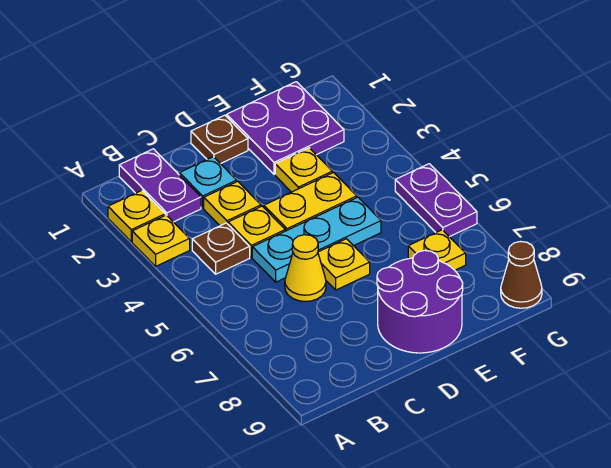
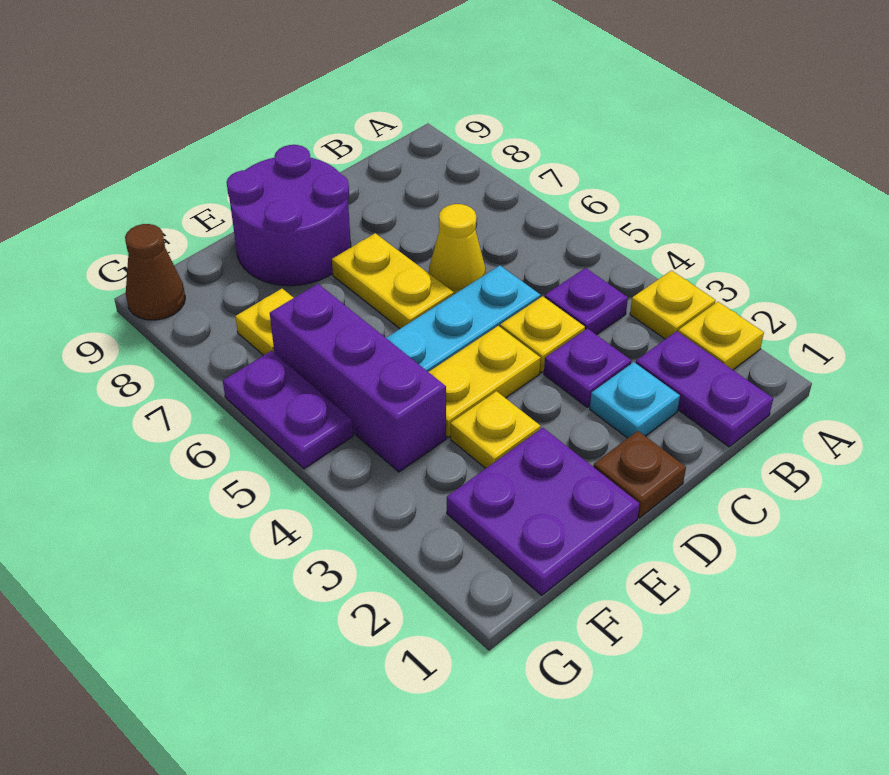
brown 1x1 plate [192,223,250,274] -> purple 1x1 plate [545,268,628,335]
yellow 1x1 plate [204,181,261,226] -> purple 1x1 plate [544,328,631,407]
yellow 1x1 plate [318,239,370,290] -> yellow 1x2 plate [332,233,454,329]
none -> purple 1x3 brick [270,284,446,472]

